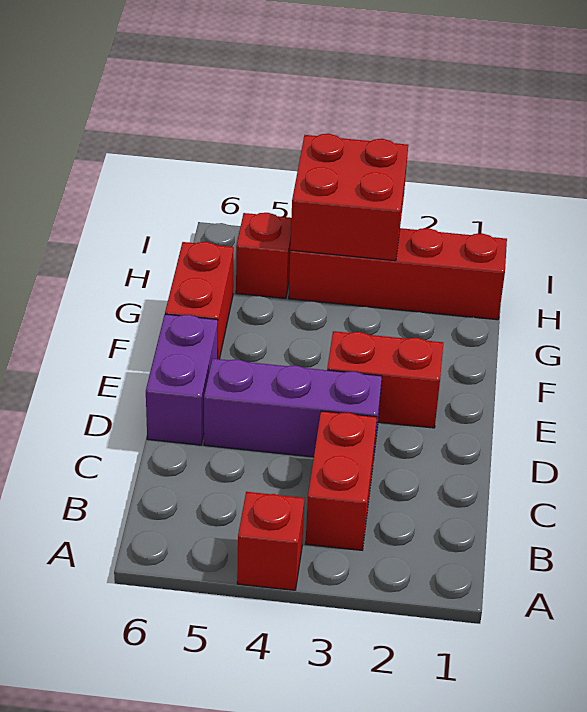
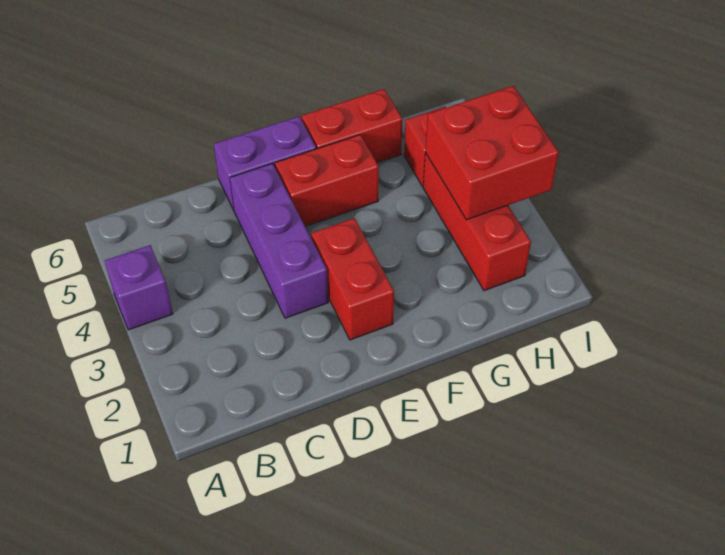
red 1x1 brick [237,492,305,590] -> purple 1x1 brick [105,245,173,330]
red 1x2 brick [306,411,377,550] -> red 1x2 brick moved to [275,135,379,226]
red 1x4 brick [289,228,507,320] -> red 1x3 brick [423,153,531,291]

